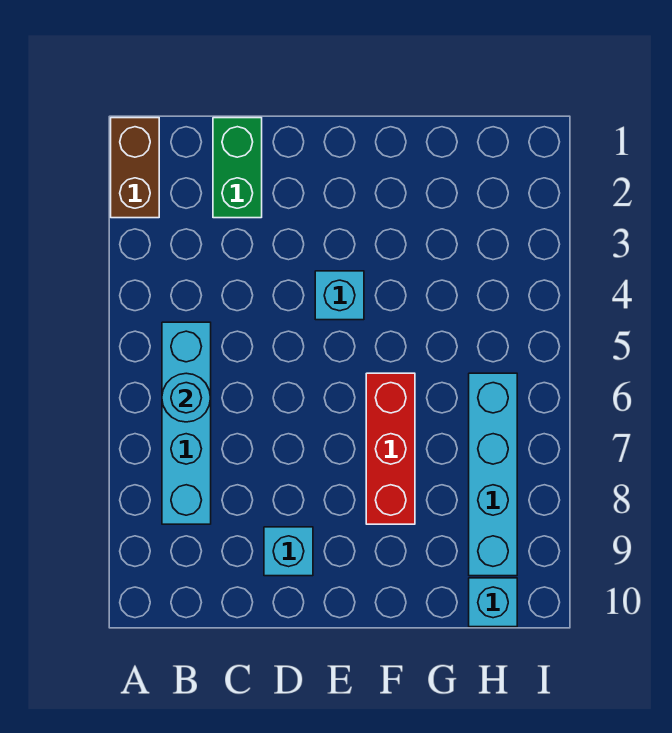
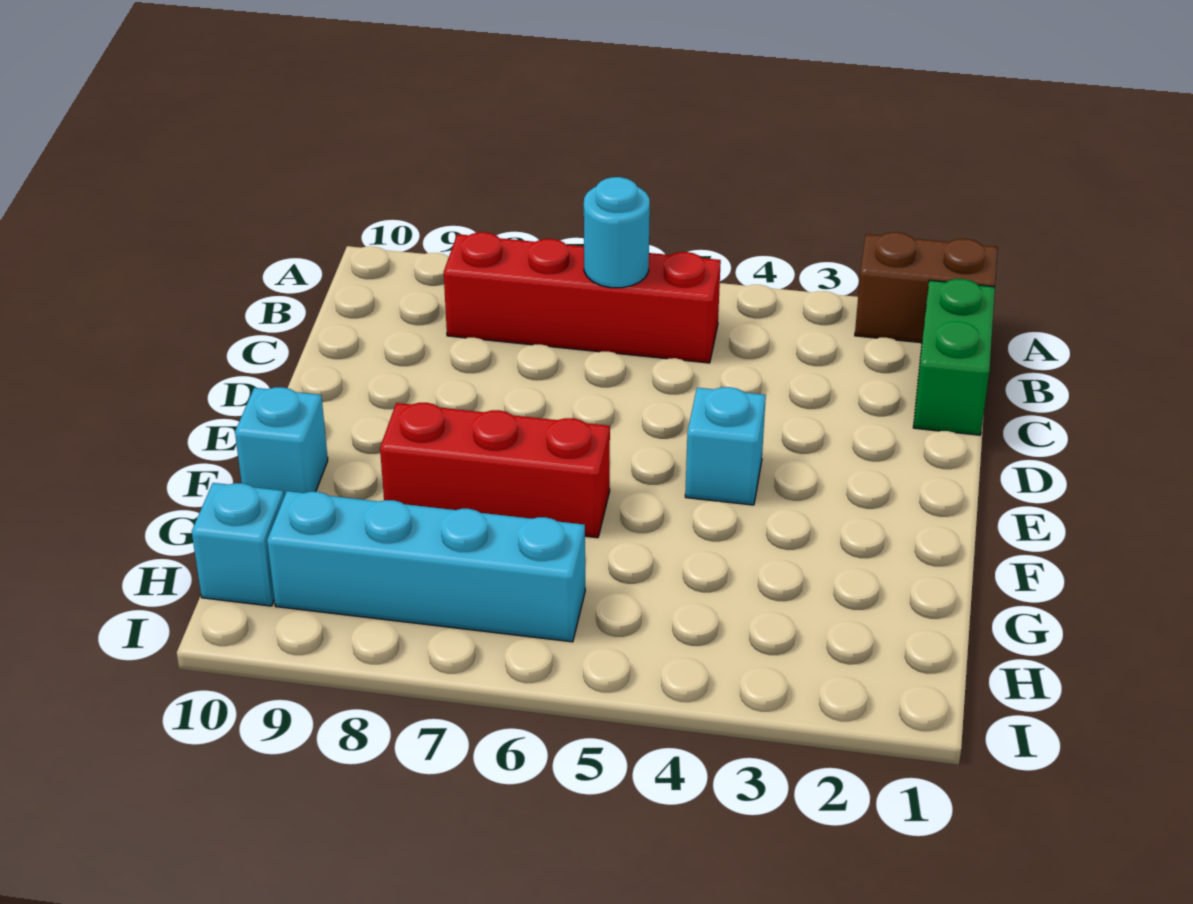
cyan 1x4 brick [162,322,211,524] -> red 1x4 brick [444,232,721,363]
green 1x2 brick [213,118,262,218] -> green 1x2 brick turned to [913,279,995,435]
cyan 1x1 brick [264,527,313,576] -> cyan 1x1 brick moved to [235,387,328,496]

